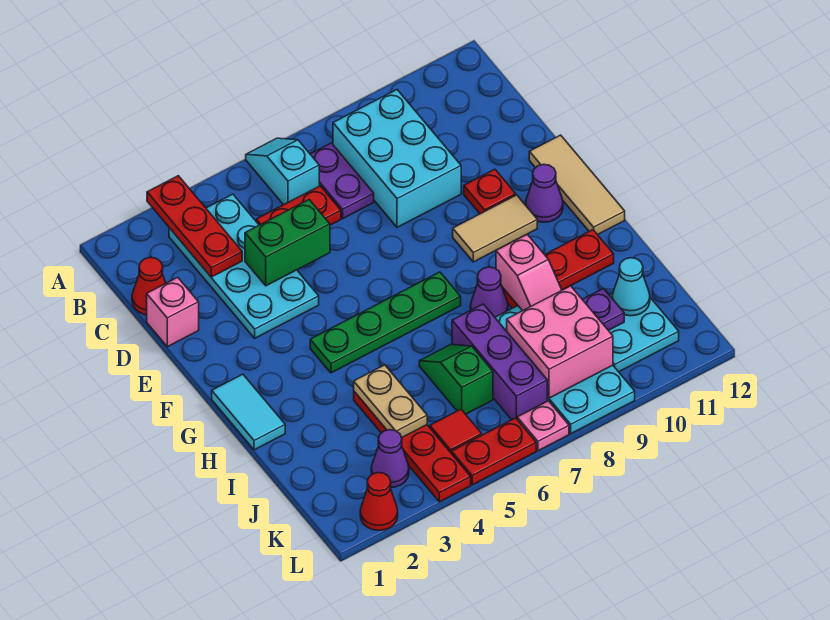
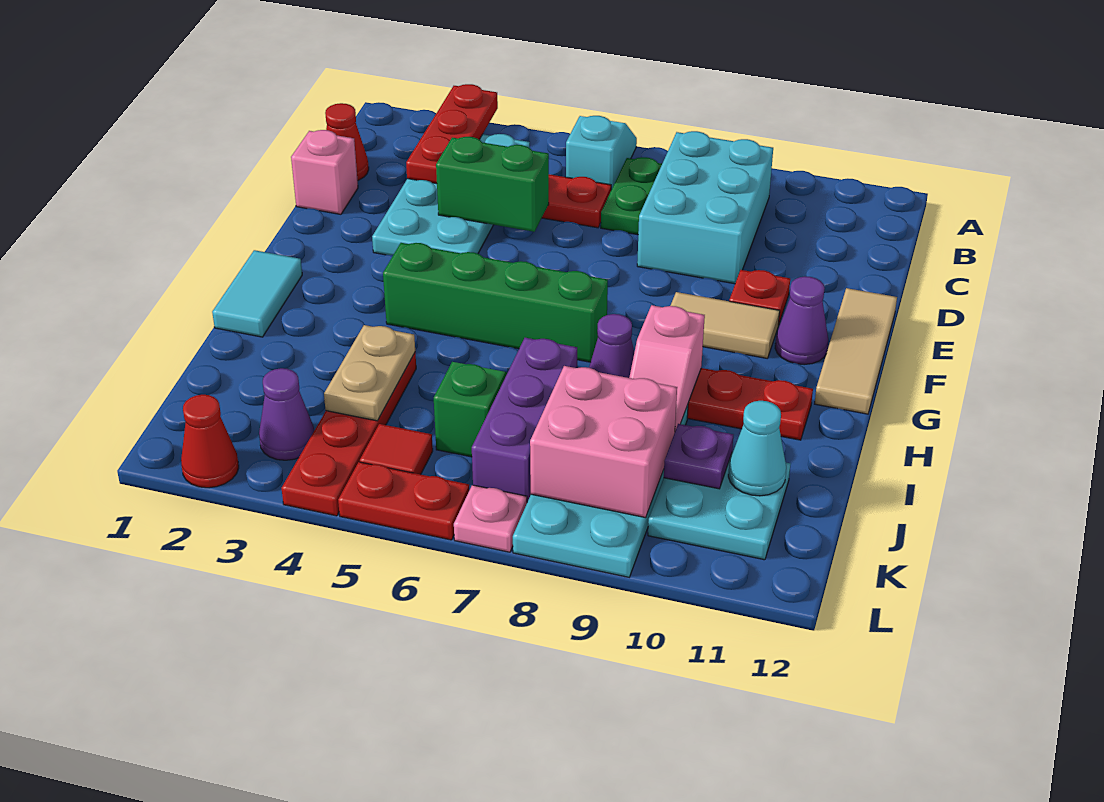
purple 1x2 plate [310,143,374,219] -> green 1x2 plate [601,157,662,235]
green 1x4 plate [310,272,461,373] -> green 1x4 brick [383,243,608,362]

